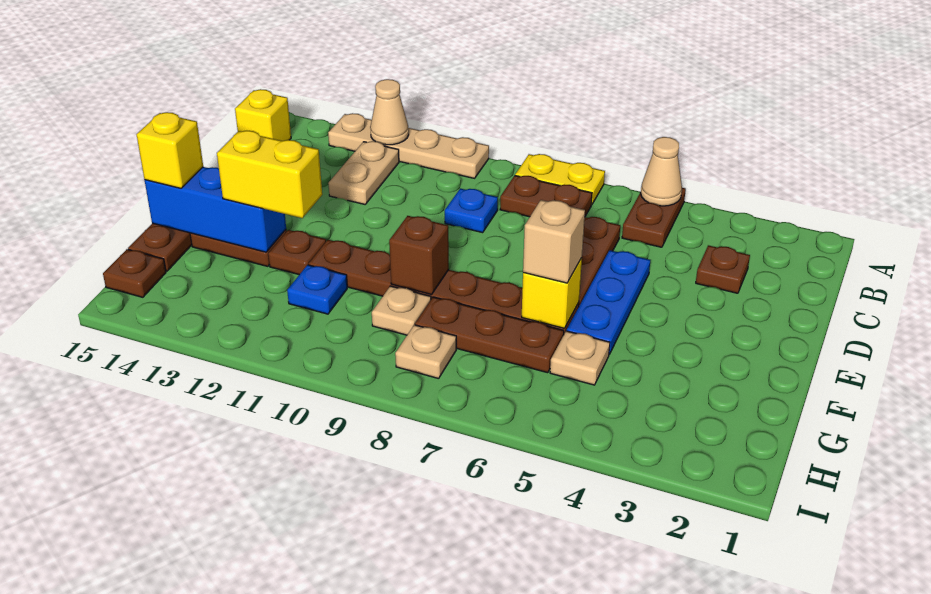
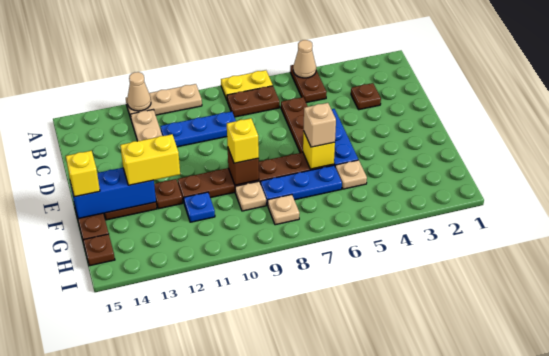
tan 1x4 plate [328,113,489,178] -> tan 1x3 plate [126,84,202,118]
yellow 1x1 brick [235,89,291,141] -> yellow 1x1 brick moved to [227,118,259,163]
blue 1x1 plate [445,188,498,233] -> blue 1x3 plate [160,112,236,147]
brown 1x3 plate [415,297,564,373] -> blue 1x3 plate [261,165,342,205]

